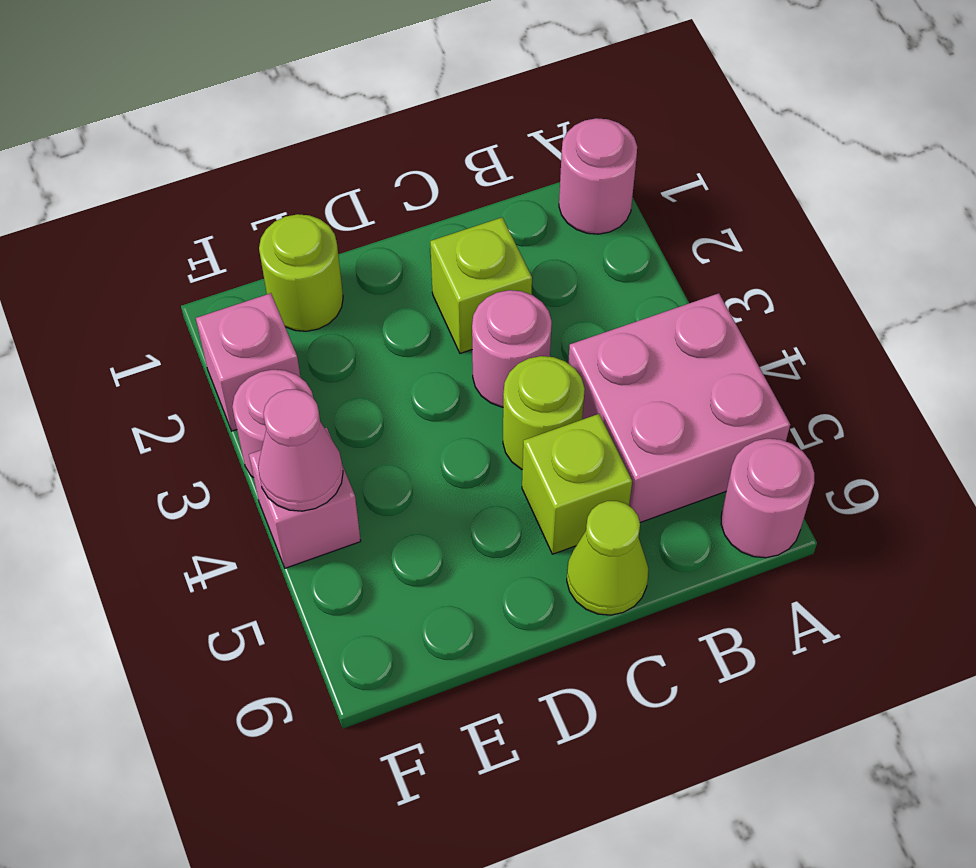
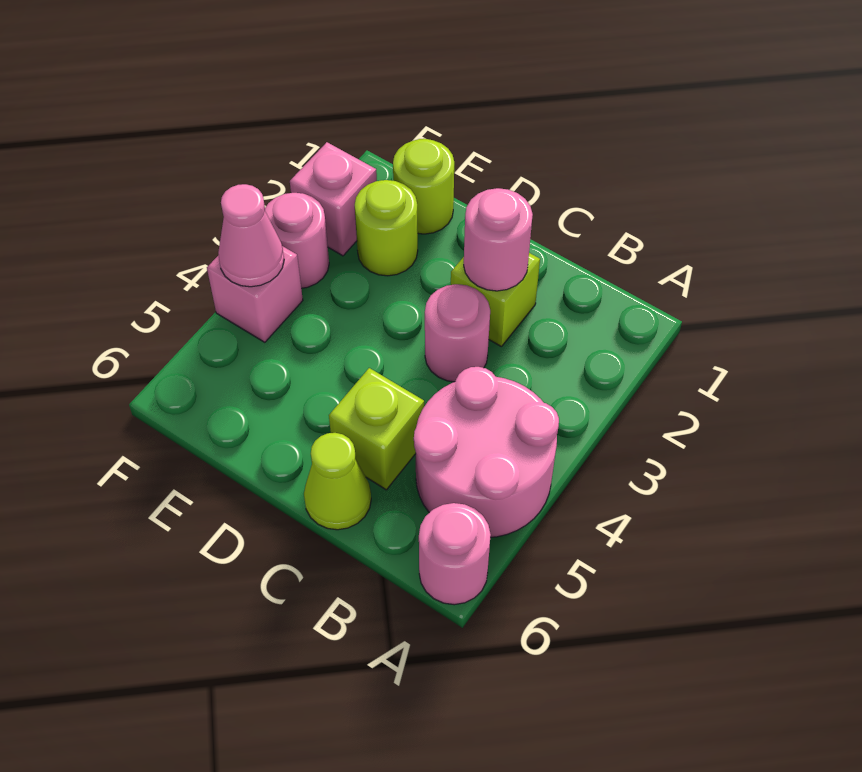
pink 1x1 round brick [559,118,637,234] -> pink 1x1 round brick moved to [464,188,533,291]
pink 2x2 brick [568,293,790,523] -> pink 2x2 round brick [414,367,559,537]
lime 1x1 round brick [503,356,585,470] -> lime 1x1 round brick moved to [355,180,418,276]

